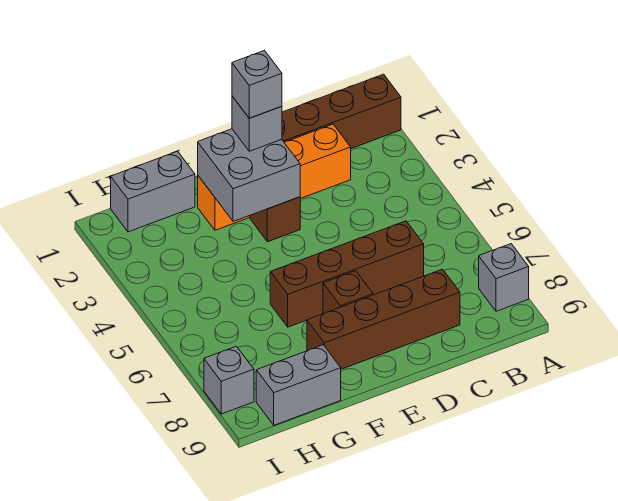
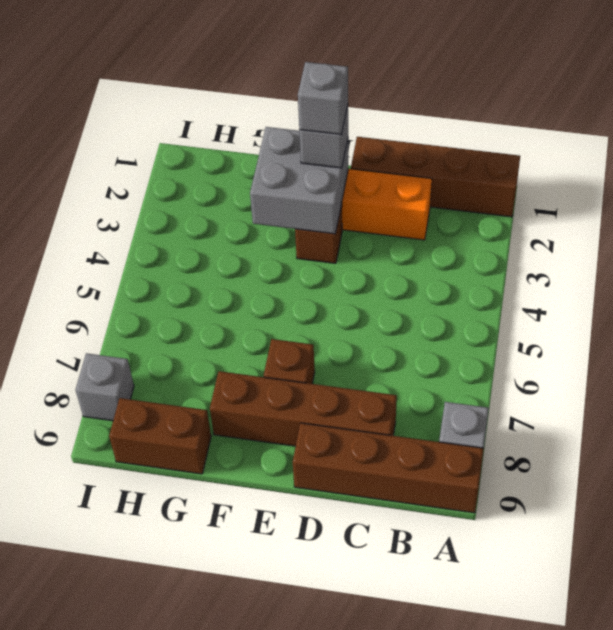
brown 1x4 brick [270,221,424,327] -> brown 1x4 brick moved to [293,423,484,513]
grey 1x2 brick [111,151,195,232] -> none
grey 1x2 brick [256,345,341,425] -> brown 1x2 brick [109,398,211,474]

